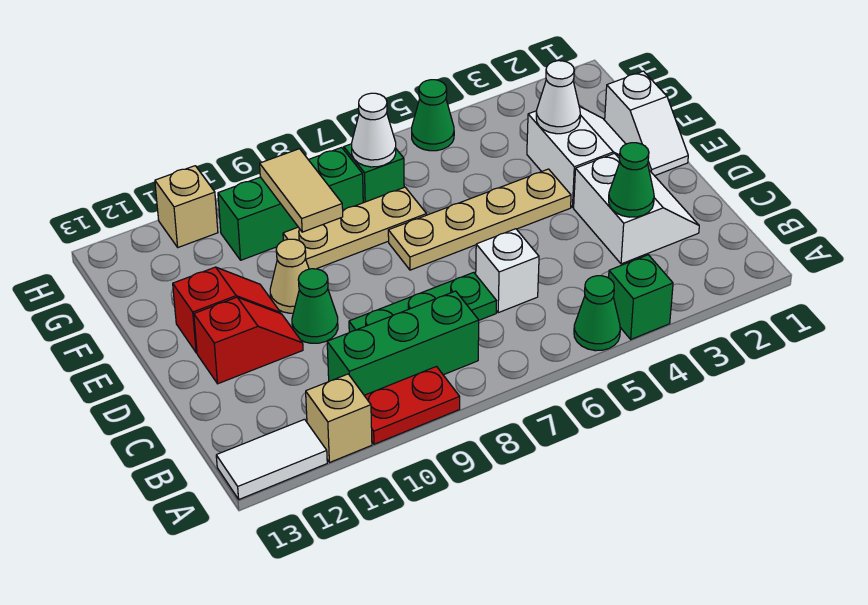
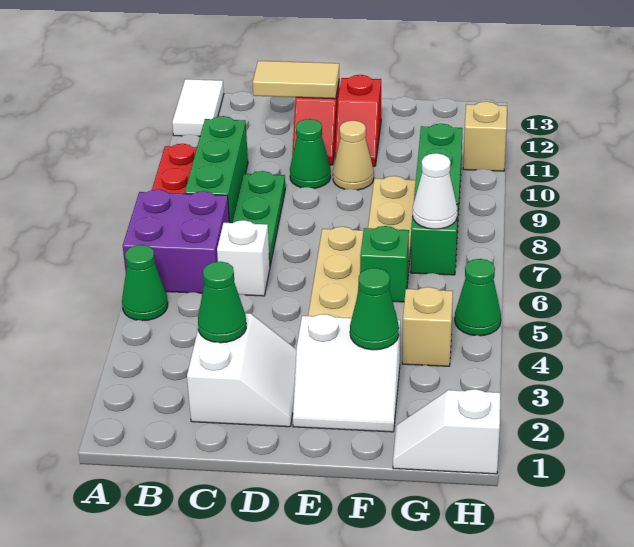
green 1x1 brick [609,255,673,339] -> green 1x1 brick moved to [360,226,409,302]
none -> purple 2x2 brick [123,190,229,293]
tan 1x1 brick [306,374,372,463] -> tan 1x1 brick moved to [402,287,453,366]
white 2x2 slope [574,153,699,264] -> white 2x2 slope turned to [187,313,297,427]
white 1x2 slope [605,71,688,176] -> white 1x2 slope moved to [393,389,501,474]
white 1x1 cone [536,61,580,134] -> green 1x1 cone [350,268,399,350]
tan 1x2 tile [260,149,343,232] -> tan 1x2 tile moved to [253,61,339,99]

